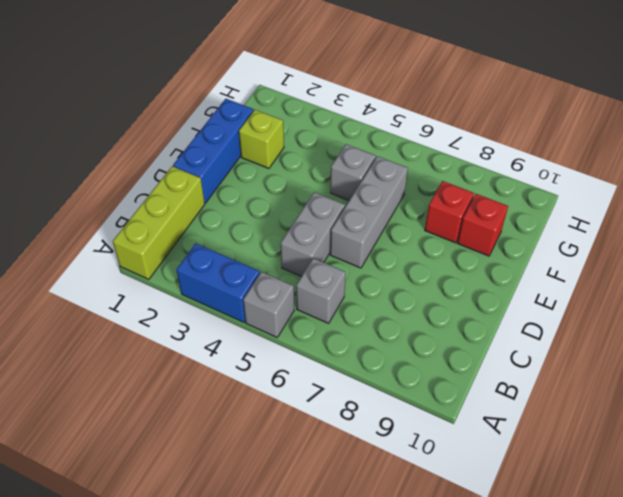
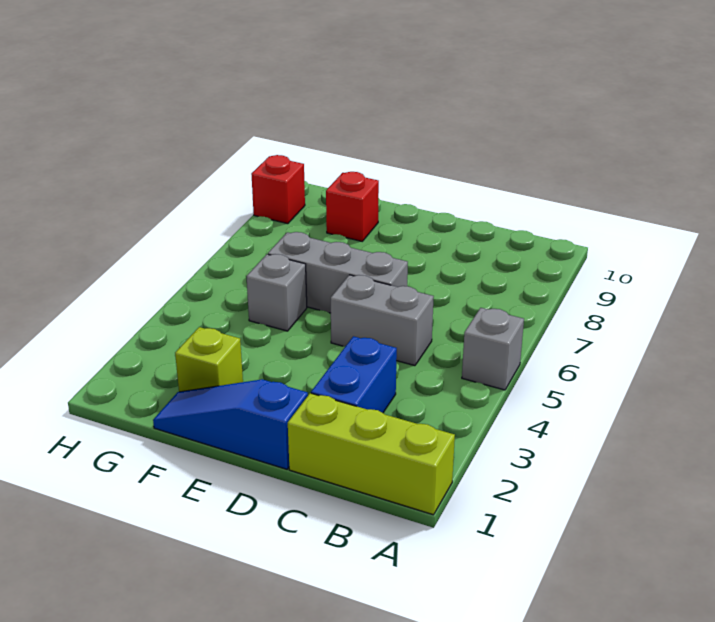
blue 1x2 brick [177,243,260,322] -> blue 1x2 brick moved to [311,336,397,413]
grey 1x1 brick [296,258,346,323] -> none
blue 1x3 brick [173,99,254,203] -> blue 1x3 slope [153,379,308,469]
red 1x1 brick [425,181,474,243] -> red 1x1 brick moved to [251,155,305,224]

